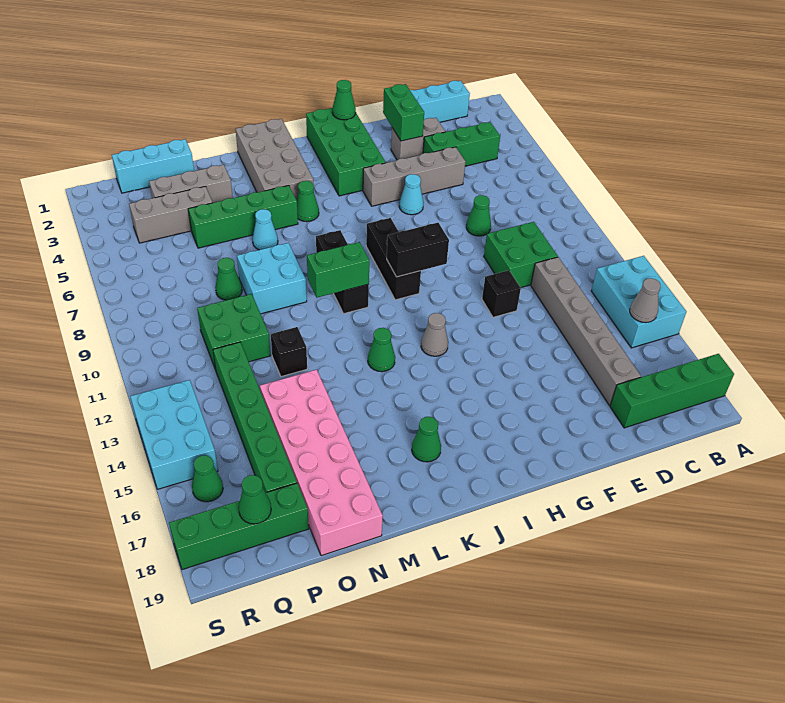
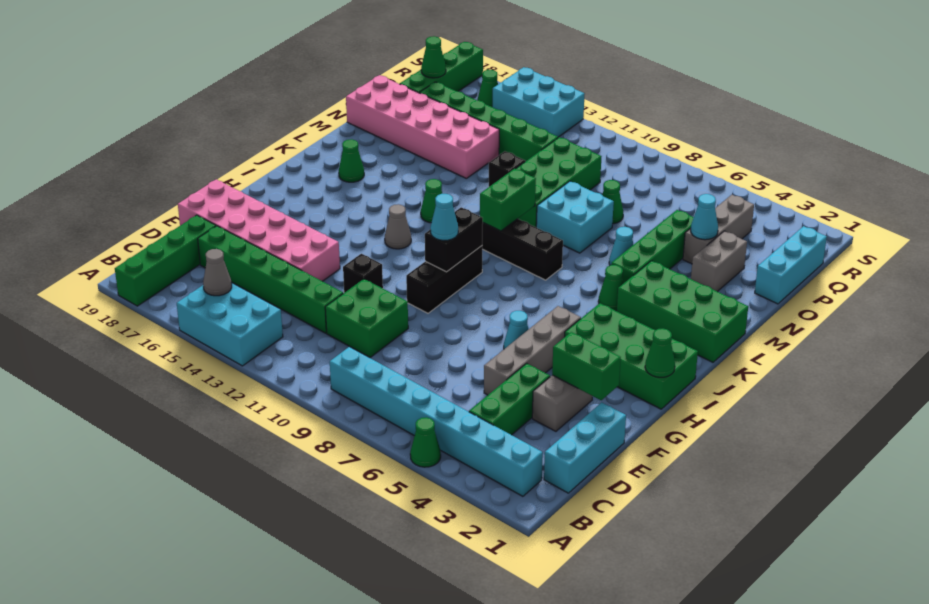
none -> cyan 1x8 brick [330,347,543,496]
grey 1x6 brick [531,257,641,405] -> green 1x6 brick [198,226,343,333]
green 1x1 cone [466,195,491,236] -> green 1x1 cone moved to [410,417,441,467]
none -> pink 2x6 brick [178,179,340,281]
none -> cyan 1x1 cone [430,194,458,241]
black 1x3 brick [366,218,421,300] -> black 1x3 brick turned to [406,246,482,313]
grey 2x4 brick [235,119,314,200] -> green 2x4 brick [617,261,748,362]
grey 1x3 brick [149,165,233,203] -> grey 1x2 brick [691,231,747,292]
none -> cyan 1x1 cone [691,194,718,240]
green 2x2 brick [197,294,271,370] -> green 2x4 brick [516,137,602,227]

